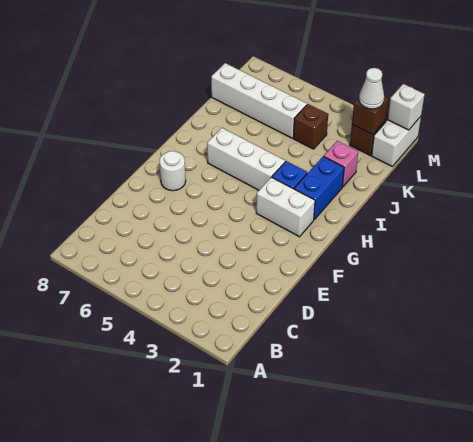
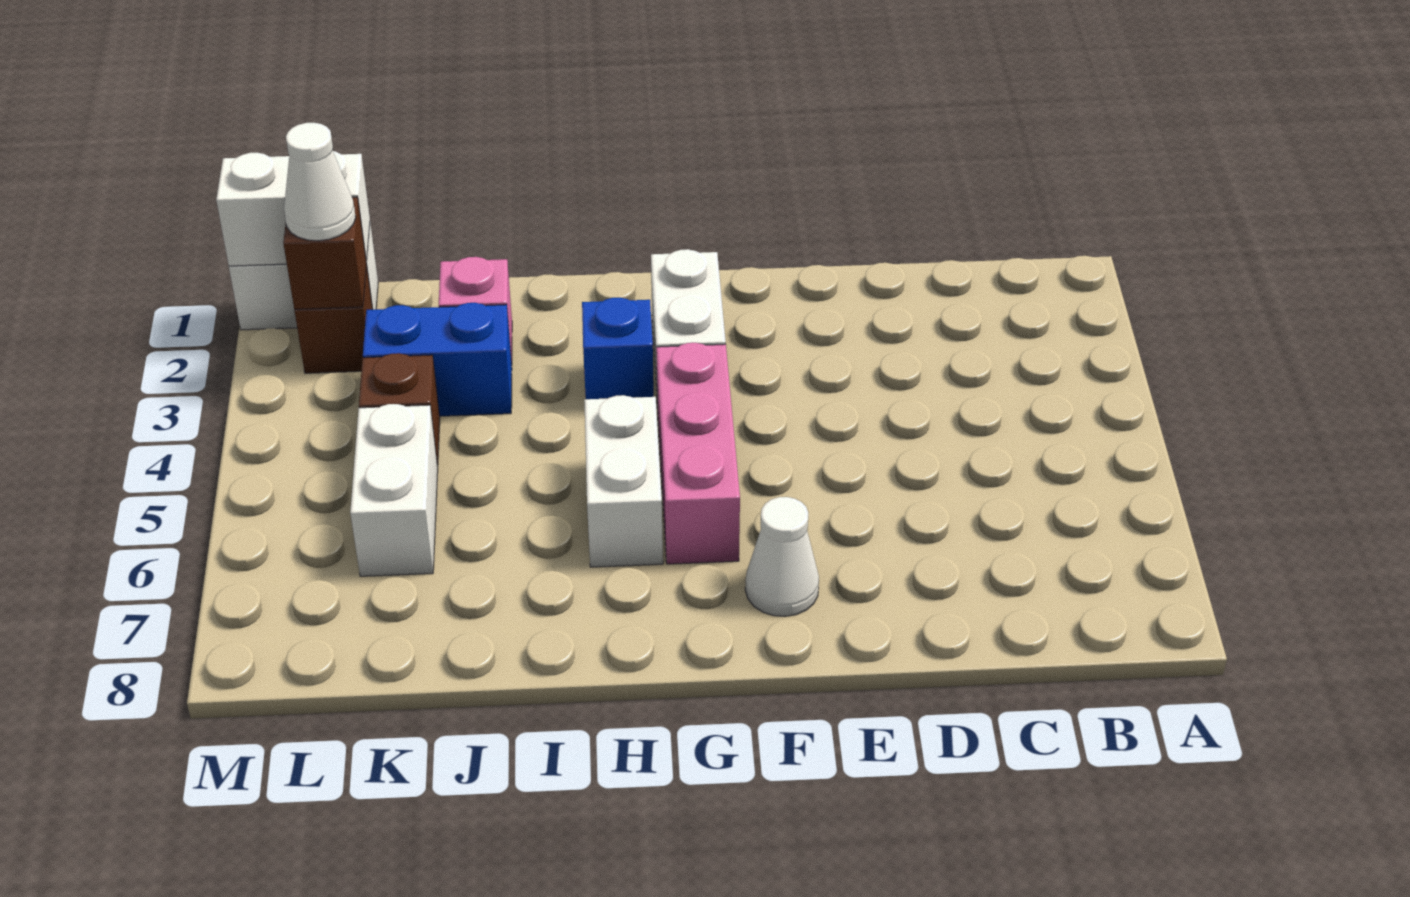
white 1x1 round brick [159,151,186,191] -> white 1x1 cone [745,497,819,617]
none -> pink 1x3 brick [656,343,740,564]
blue 1x2 brick [294,156,344,220] -> blue 1x2 brick moved to [363,303,512,416]
white 1x3 brick [207,128,285,190] -> white 1x2 brick [584,395,663,567]
white 1x4 brick [211,63,307,138] -> white 1x2 brick [350,404,438,576]
white 1x1 brick [388,84,425,130] -> white 1x2 brick [216,151,370,266]

